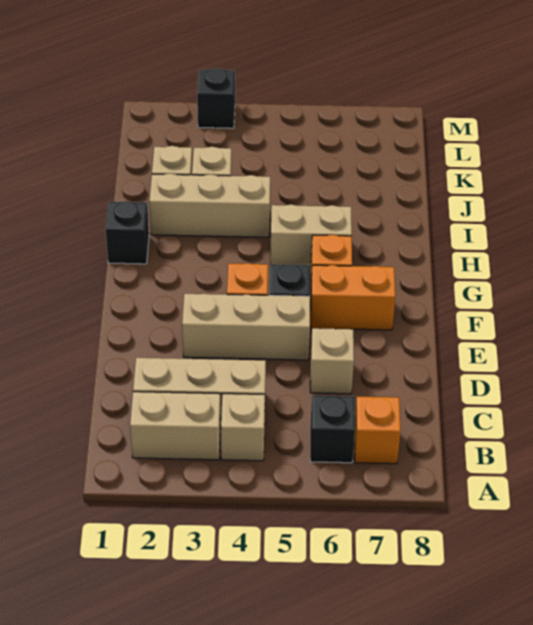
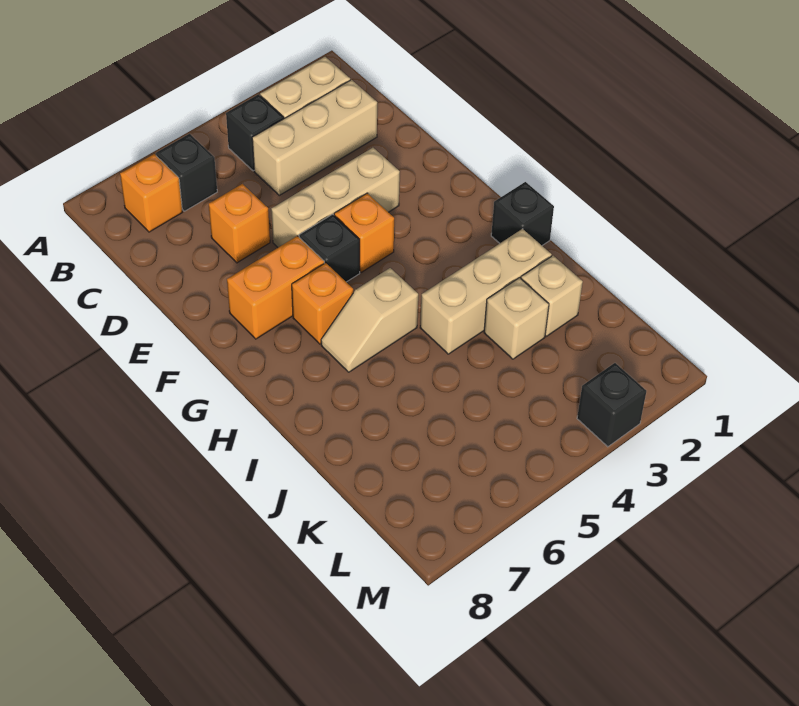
tan 1x1 brick [221,394,265,461] -> black 1x1 brick [226,95,284,171]
tan 1x1 brick [310,328,354,394] -> orange 1x1 brick [209,184,270,263]
tan 1x2 brick [270,204,352,267] -> tan 1x2 slope [321,268,418,372]

